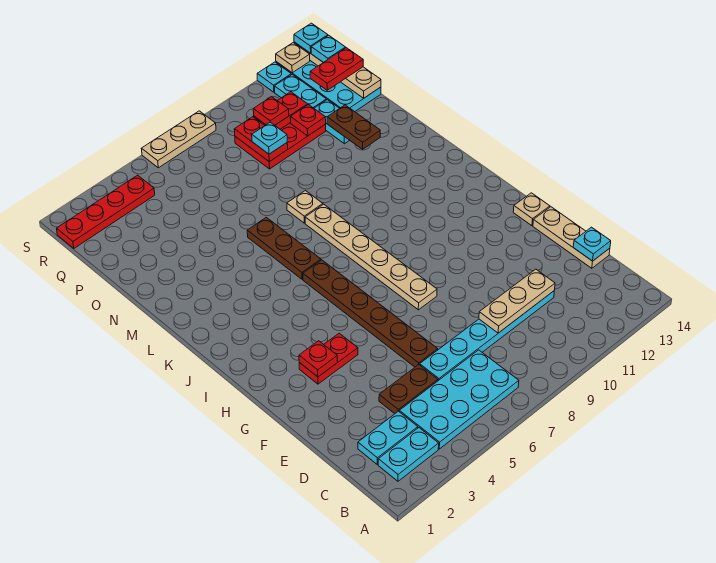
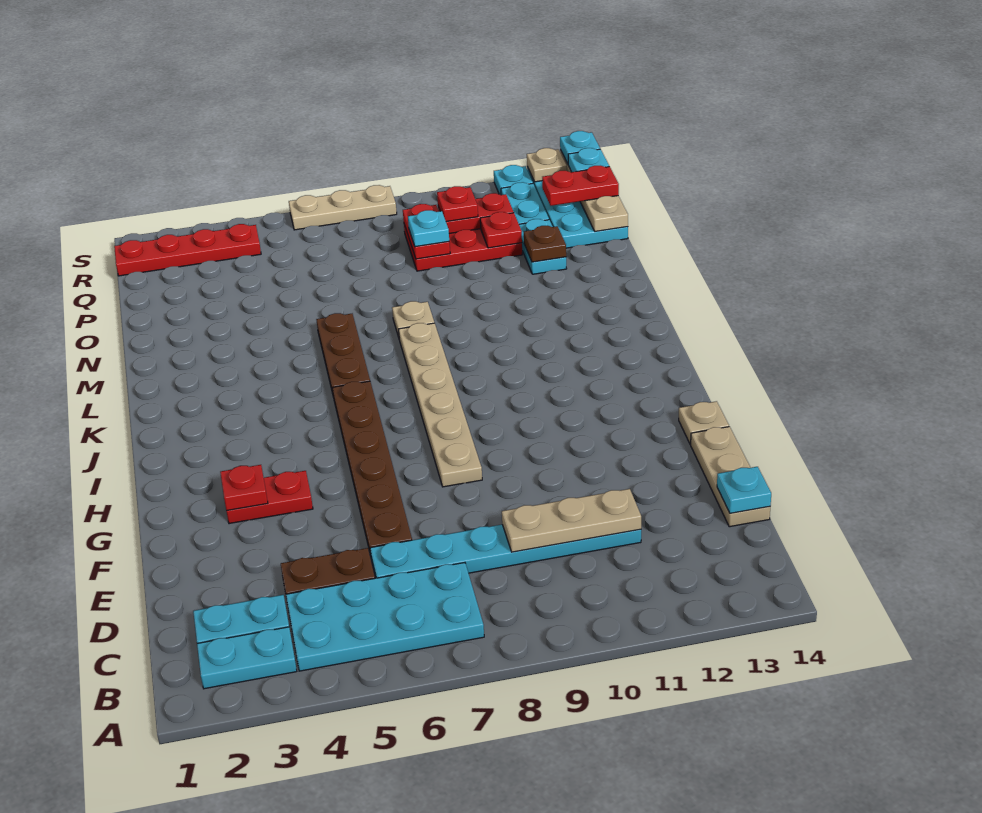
brown 1x2 plate [327,105,380,149] -> brown 1x1 plate [524,226,566,262]

